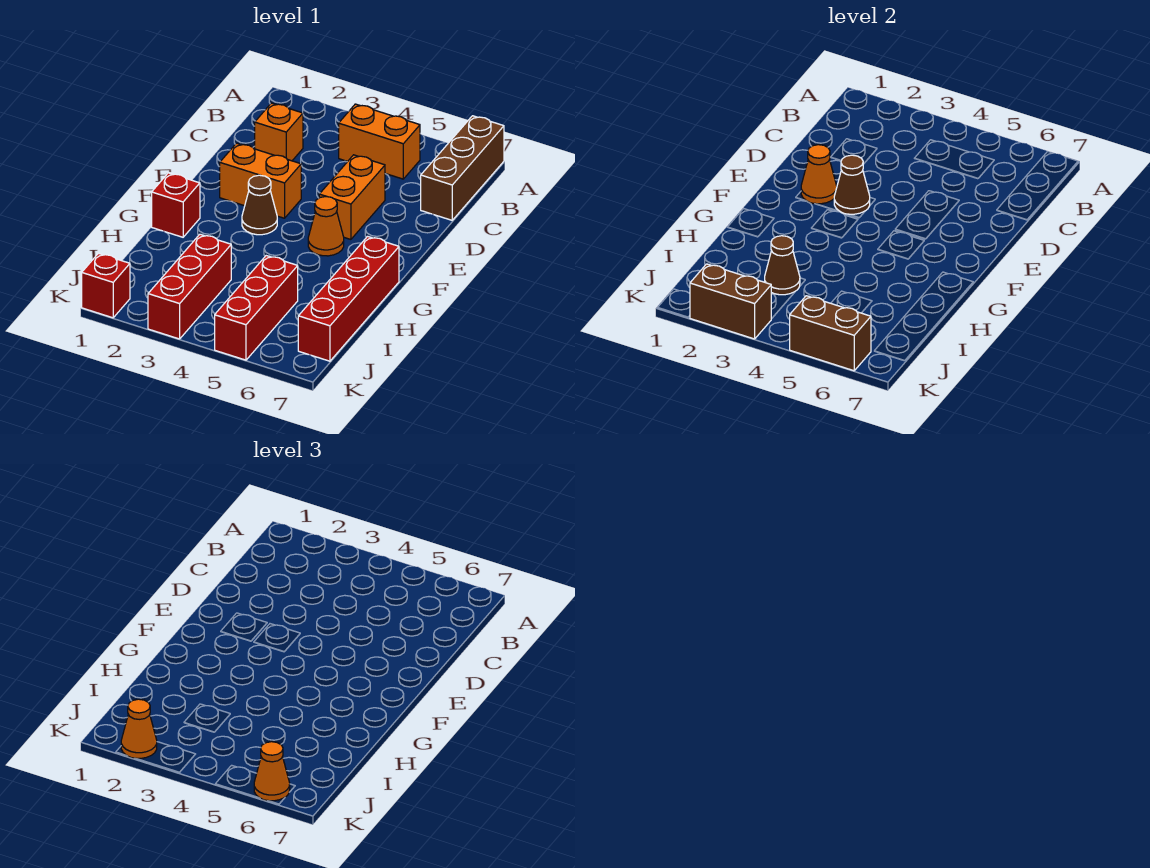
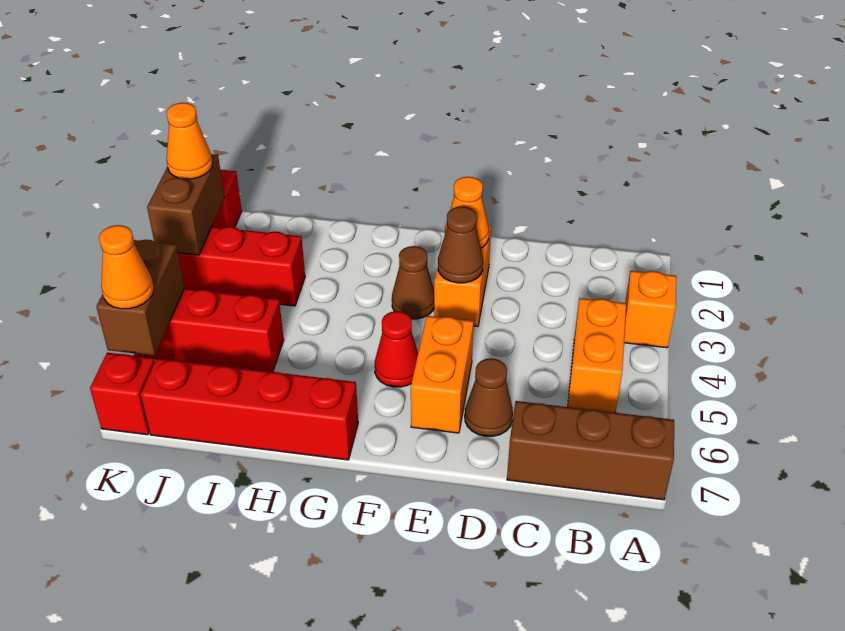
orange 1x1 brick [255,103,303,161] -> orange 1x1 brick moved to [624,271,676,348]
orange 1x2 brick [319,155,385,239] -> orange 1x2 brick turned to [411,316,474,433]
orange 1x1 cone [308,197,344,256] -> red 1x1 cone [375,311,418,387]
red 1x1 brick [152,173,200,237] -> red 1x1 brick moved to [90,353,155,435]
brown 1x1 cone [765,236,800,295] -> brown 1x1 cone moved to [465,358,513,436]

